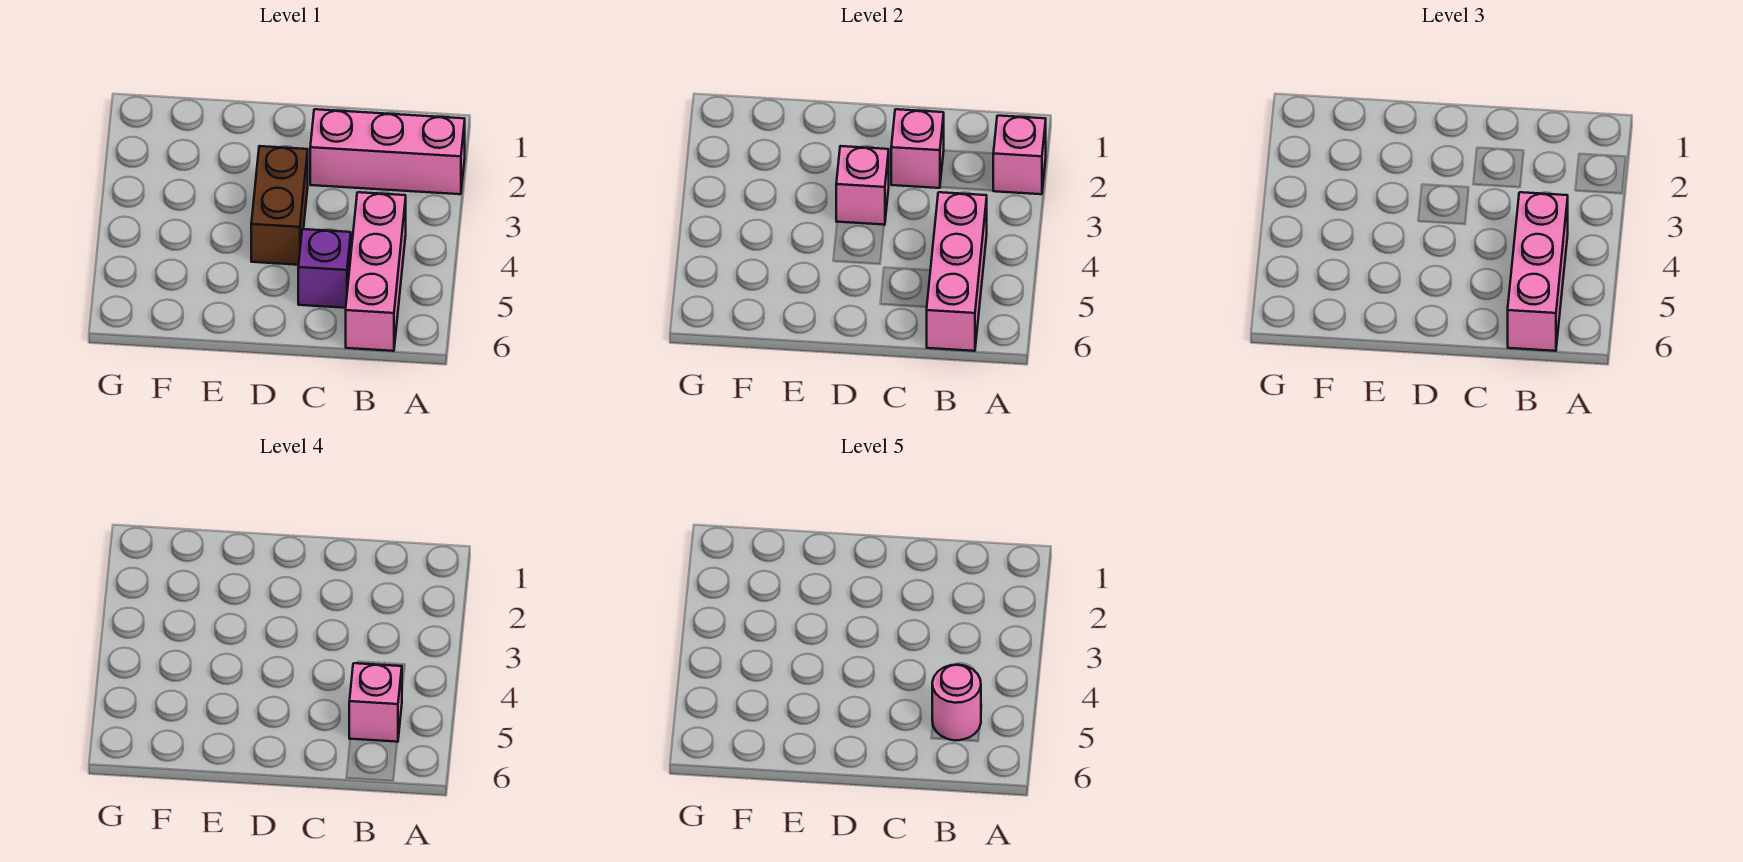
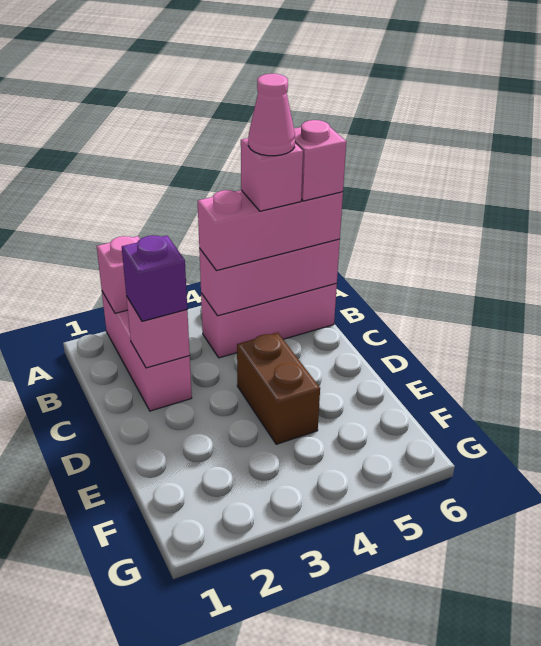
pink 1x1 round brick [932,665,981,740] -> pink 1x1 cone [248,74,295,156]
purple 1x1 brick [298,229,351,308] -> purple 1x1 brick moved to [122,235,187,321]
brown 1x2 brick [251,146,308,265] -> brown 1x2 brick turned to [237,332,320,444]
pink 1x1 brick [836,146,889,225] -> pink 1x1 brick moved to [294,120,346,201]

